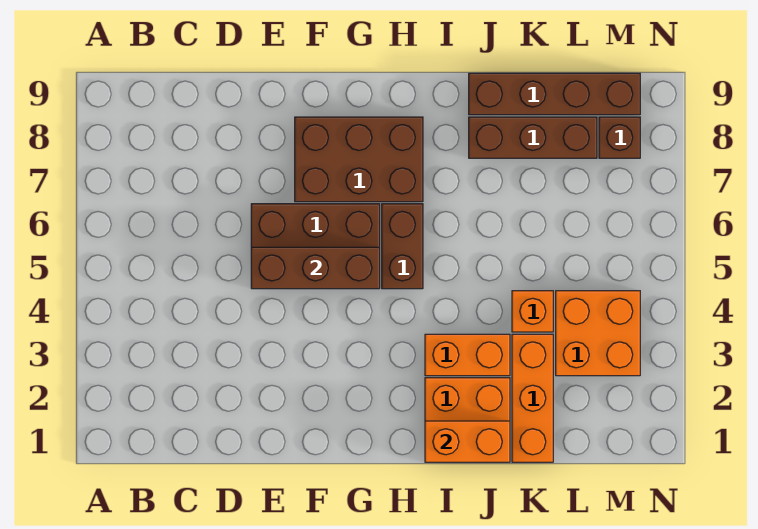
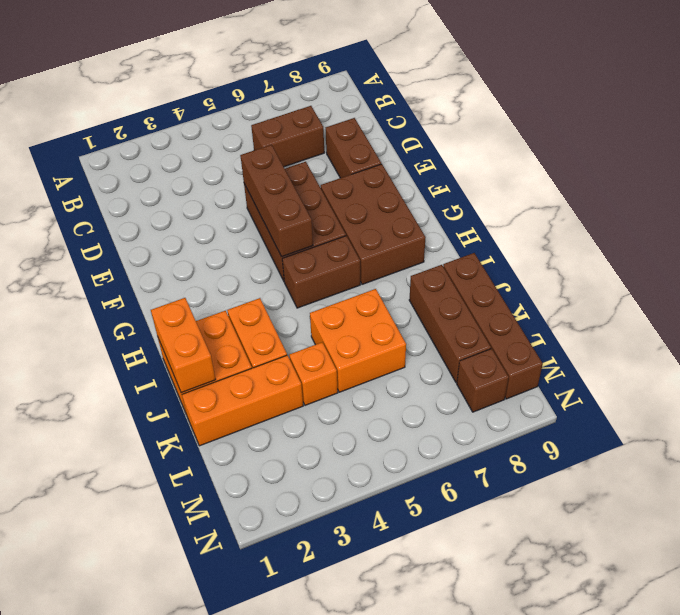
none -> brown 1x2 brick [251,106,324,167]
none -> brown 1x2 brick [326,118,381,178]
orange 2x2 brick [556,291,640,376] -> orange 2x2 brick moved to [310,289,406,392]

